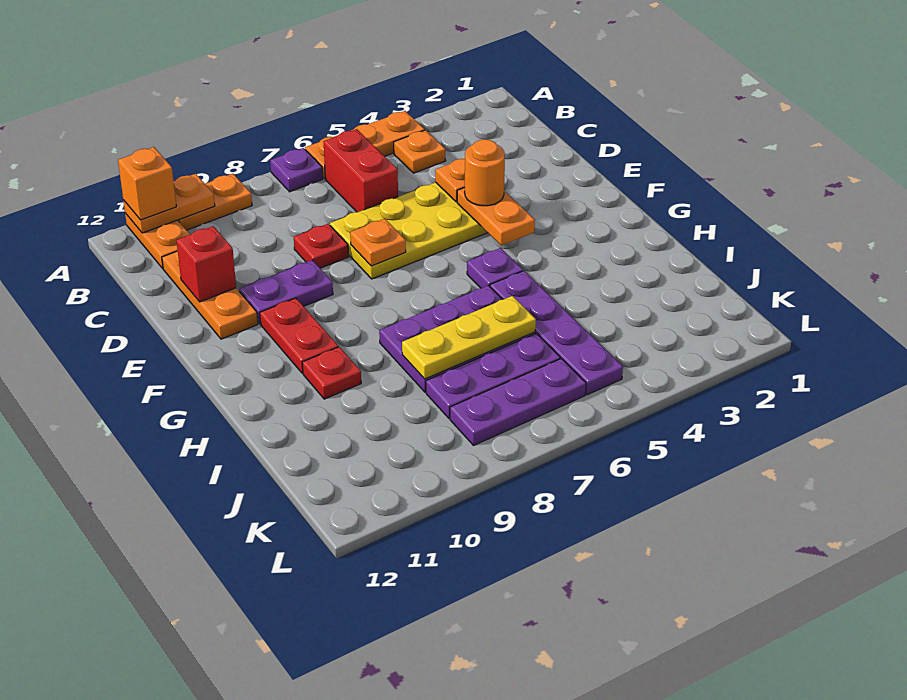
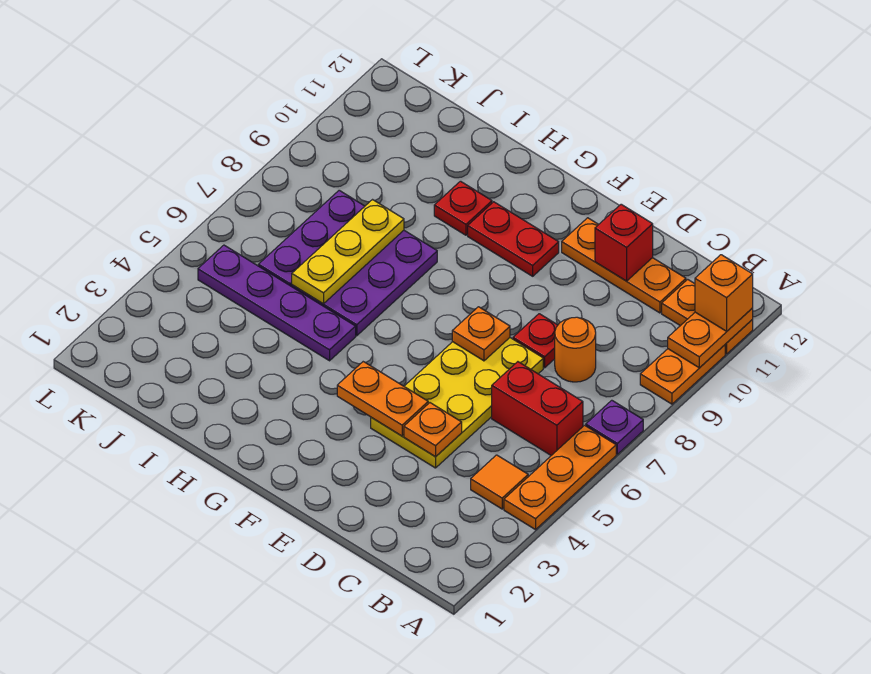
orange 1x1 plate [394,130,446,173] -> orange 1x1 tile [471,455,528,509]
orange 1x1 round brick [465,139,505,206] -> orange 1x1 round brick moved to [555,317,596,382]
purple 1x2 plate [239,260,333,324] -> none
purple 1x1 plate [467,248,523,288] -> none
purple 1x3 plate [450,359,586,445] -> none

